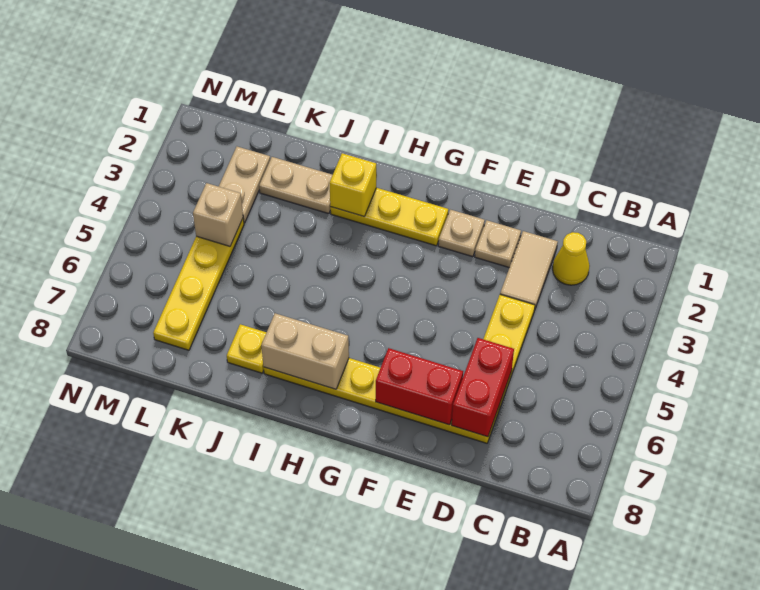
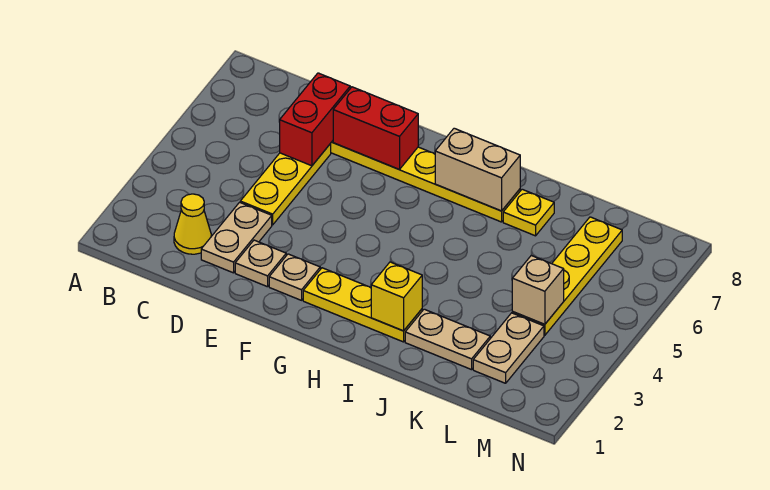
tan 1x2 tile [500,231,558,308] -> tan 1x2 plate [201,202,272,273]

